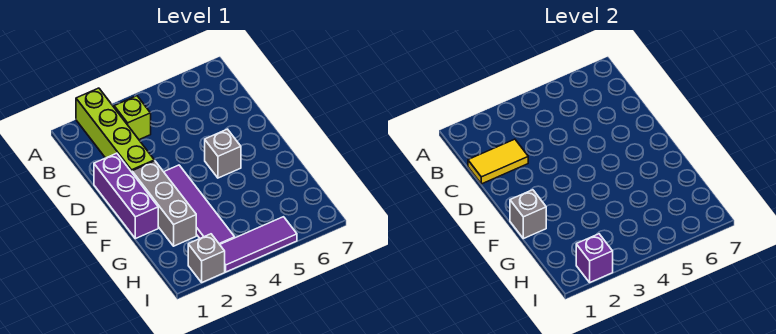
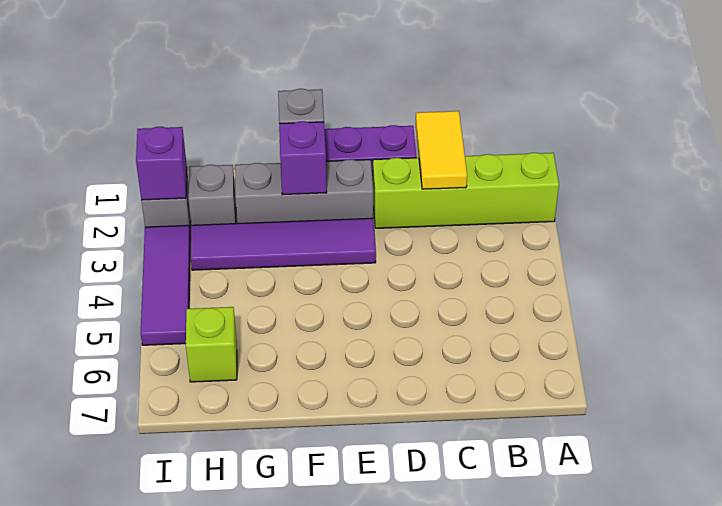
lime 1x1 brick [114,96,151,140] -> lime 1x1 brick moved to [186,307,237,382]
grey 1x1 brick [205,129,241,178] -> grey 1x1 brick moved to [188,165,236,225]
none -> purple 1x1 brick [279,121,327,195]

